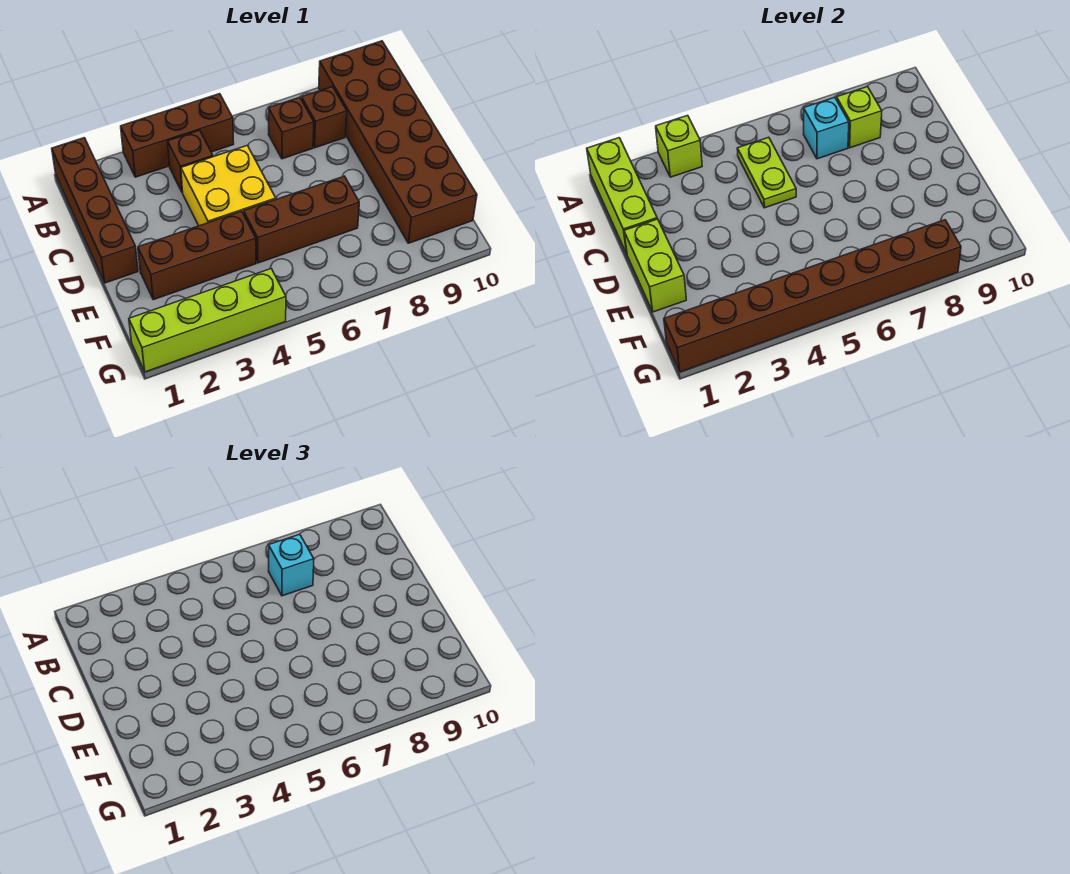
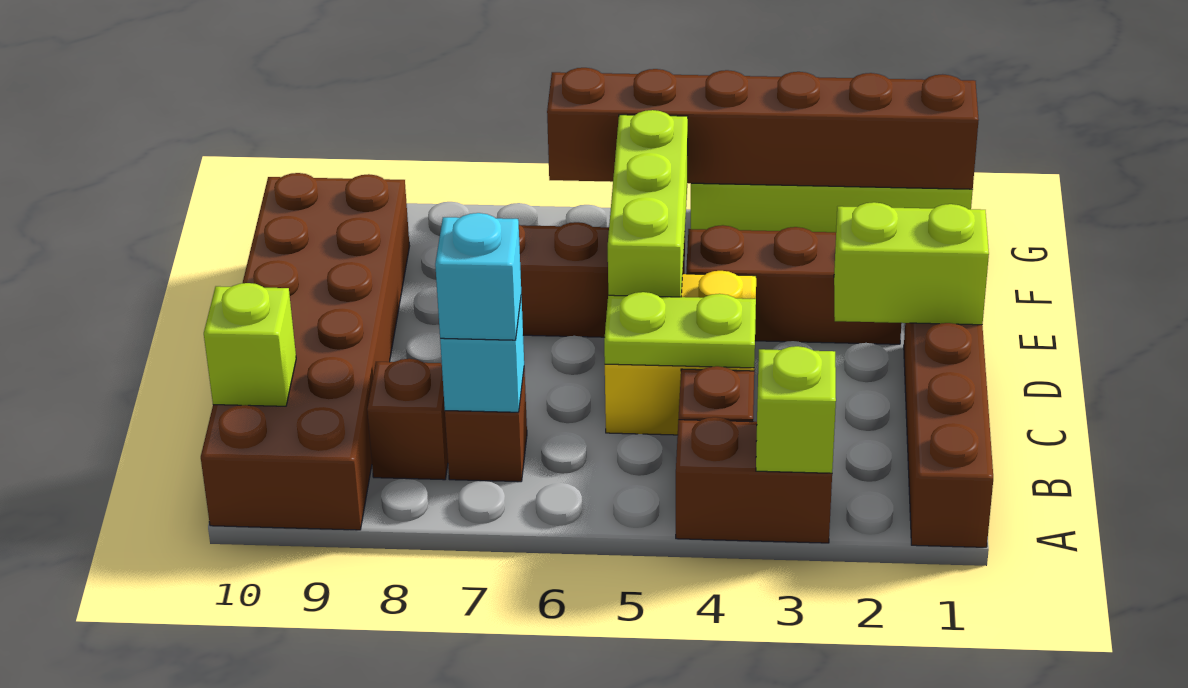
lime 1x3 brick [587,138,657,254] -> lime 1x3 brick moved to [608,110,688,297]
brown 1x3 brick [121,94,234,177] -> brown 1x2 brick [676,417,832,543]
lime 1x2 plate [737,137,796,208] -> lime 1x2 plate turned to [604,292,756,368]
lime 1x1 brick [836,87,882,148] -> lime 1x1 brick moved to [204,283,296,406]
lime 1x2 brick [624,219,686,312] -> lime 1x2 brick turned to [834,202,989,325]
brown 1x8 brick [664,220,961,372] -> brown 1x6 brick [547,68,979,189]

